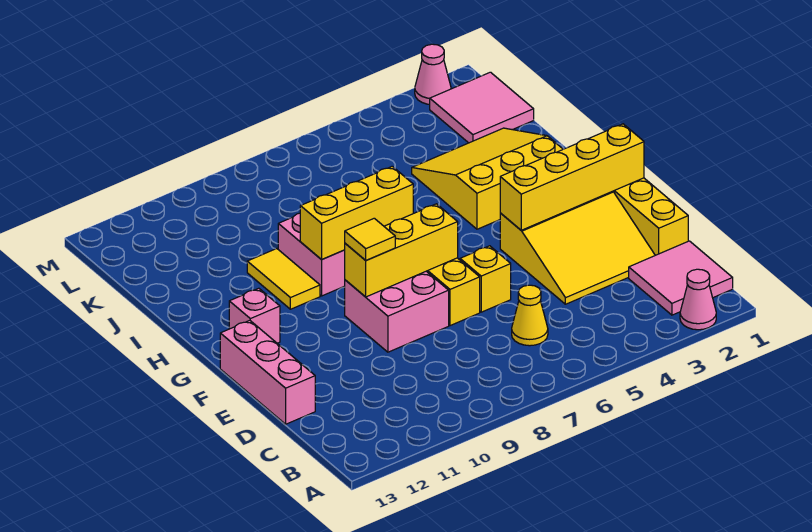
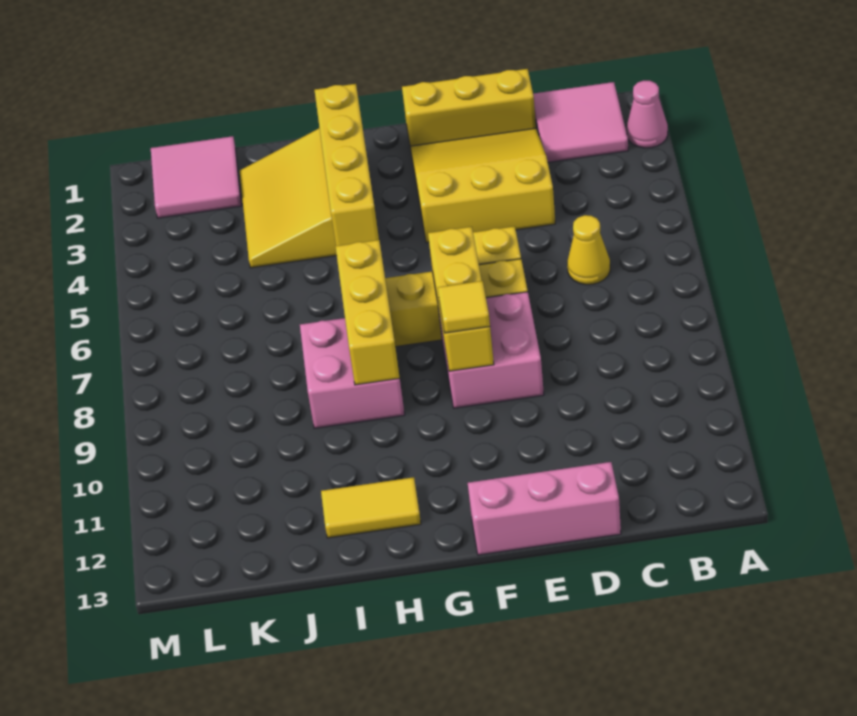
yellow 3x3 slope [500,191,655,304] -> yellow 3x3 slope turned to [410,128,555,243]
yellow 1x4 brick [500,124,644,230] -> yellow 1x4 brick moved to [314,84,379,246]
pink 1x1 brick [229,288,280,343] -> none
yellow 1x2 tile [247,249,320,309] -> yellow 1x2 tile moved to [321,477,421,538]
pink 1x1 cone [415,44,451,104] -> none

